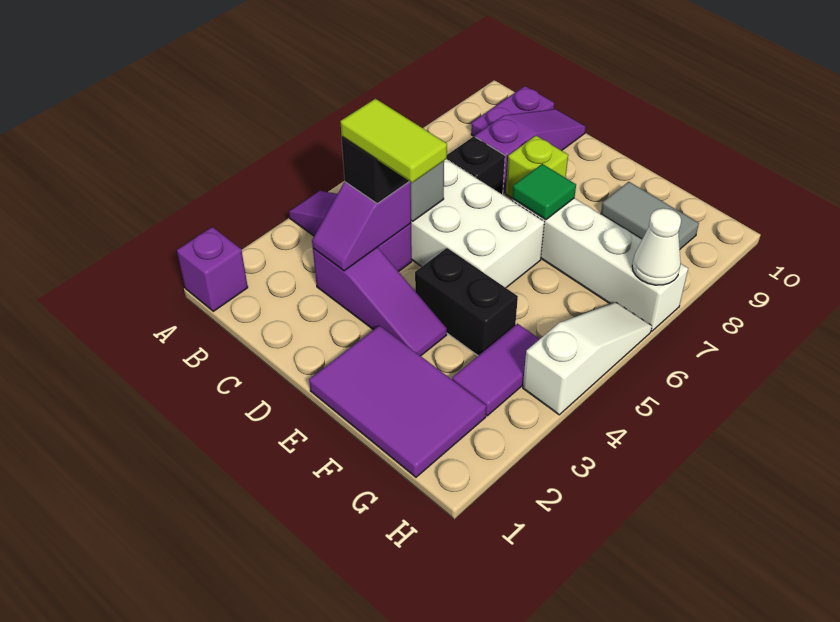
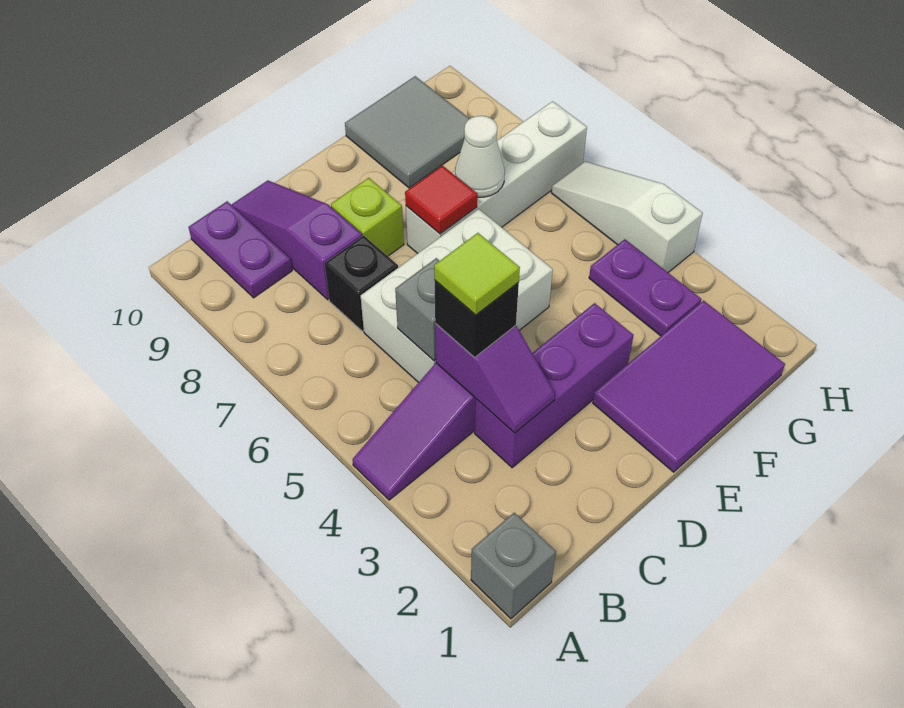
purple 1x1 brick [177,227,248,311] -> grey 1x1 brick [471,513,556,619]
purple 1x3 slope [313,247,447,356] -> purple 1x3 brick [475,303,634,468]
lime 1x2 tile [340,99,447,183] -> lime 1x1 tile [434,233,520,315]
black 1x2 brick [415,248,518,356] -> none
green 1x1 tile [512,164,576,220] -> red 1x1 tile [405,166,477,234]
grey 1x2 tile [601,182,699,249] -> grey 2x2 tile [345,76,470,188]
purple 1x2 tile [452,324,539,416] -> purple 1x2 plate [589,239,701,336]
white 1x1 cone [632,208,681,285] -> white 1x1 cone moved to [455,116,505,197]

